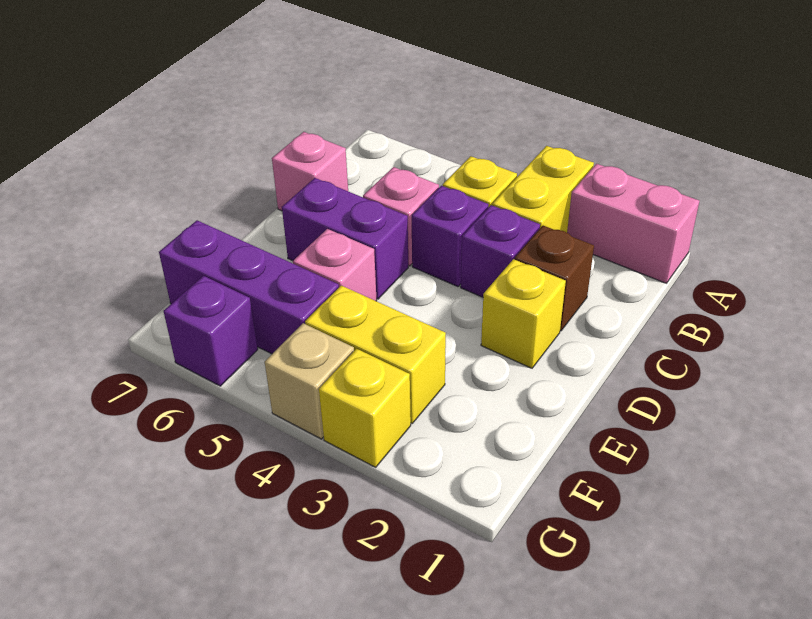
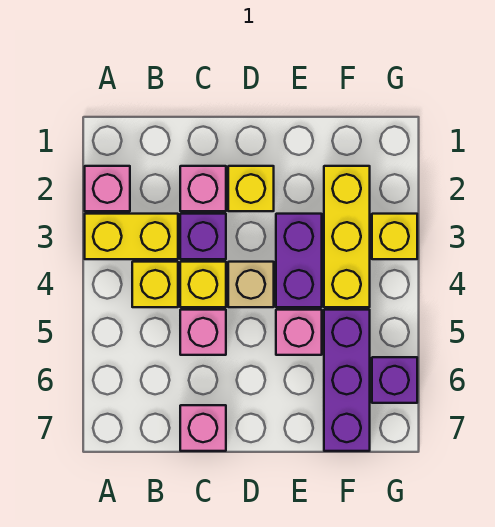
pink 1x2 brick [567,164,700,283] -> pink 1x1 brick [85,166,130,211]
brown 1x1 brick [515,226,594,331] -> pink 1x1 brick [180,166,226,211]
purple 1x1 brick [412,186,489,287] -> yellow 1x1 brick [180,262,226,307]
purple 1x2 brick [282,178,408,299] -> purple 1x2 brick moved to [276,214,322,307]
yellow 1x2 brick [305,286,446,423] -> yellow 1x3 brick [324,166,370,307]
tan 1x1 brick [265,323,354,439] -> tan 1x1 brick moved to [228,262,274,307]

